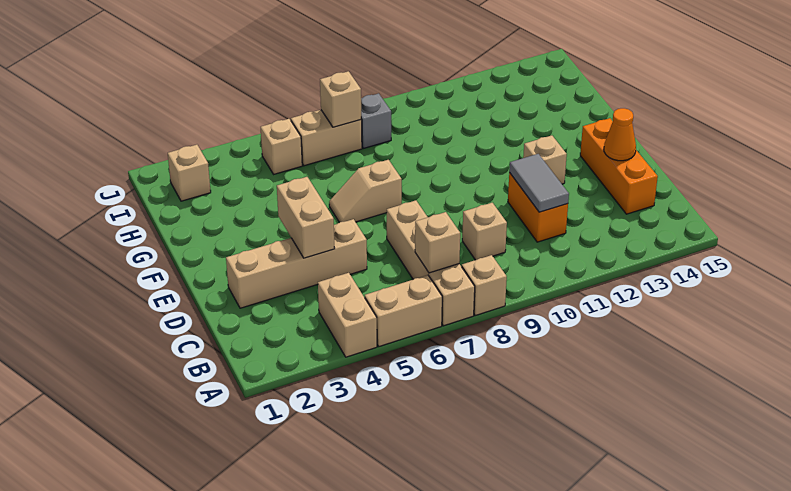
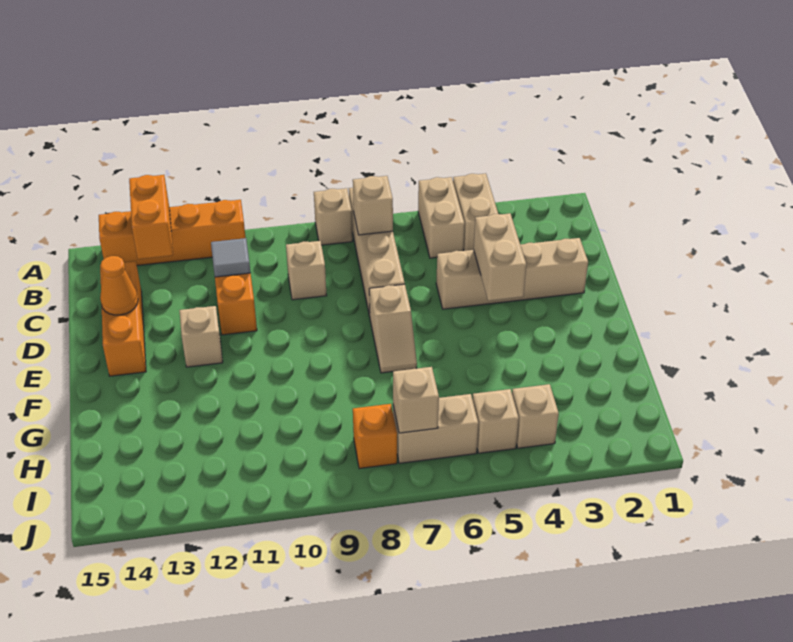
tan 1x2 brick [365,275,442,346] -> tan 1x2 brick turned to [418,177,465,258]
none -> orange 1x4 brick [99,200,246,266]
none -> orange 1x2 brick [129,175,173,259]
grey 1x2 tile [509,154,569,212] -> grey 1x1 tile [211,238,250,277]
tan 1x2 slope [329,160,402,222] -> tan 1x2 slope turned to [369,284,417,373]
tan 1x1 brick [168,145,211,201] -> tan 1x1 brick moved to [512,384,559,448]
grey 1x1 brick [361,93,391,148] -> orange 1x1 brick [353,404,397,469]

